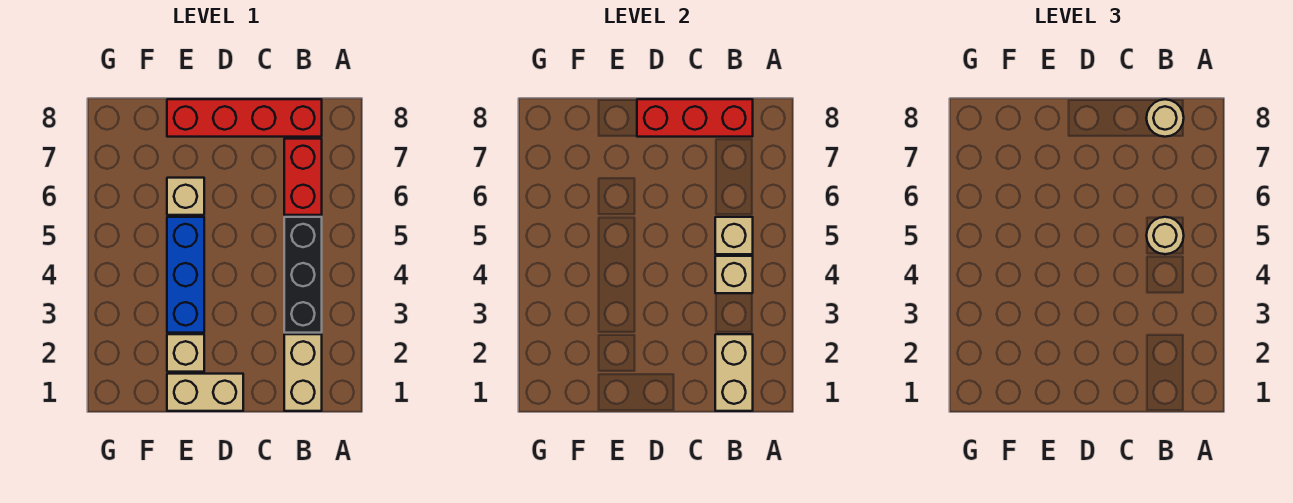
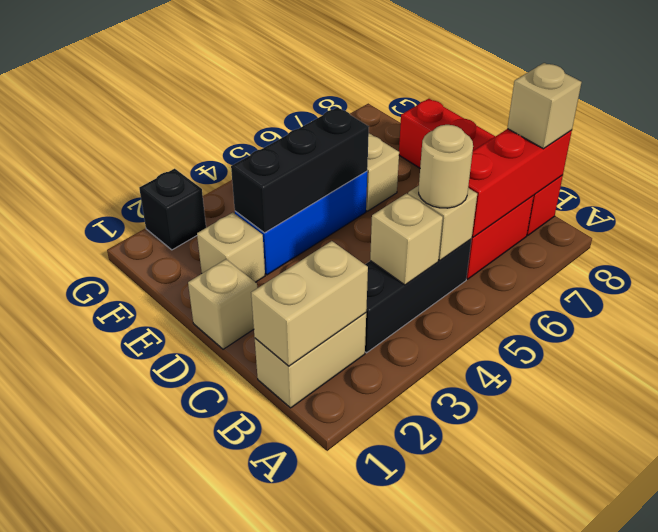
red 1x3 brick [637,99,753,137] -> red 1x3 brick turned to [468,129,572,237]
tan 1x1 round brick [1146,99,1184,137] -> tan 1x1 brick [507,63,582,149]
tan 1x2 brick [167,374,243,411] -> tan 1x1 brick [188,259,257,349]
none -> black 1x3 brick [231,107,369,233]
none -> black 1x1 brick [139,169,206,250]

